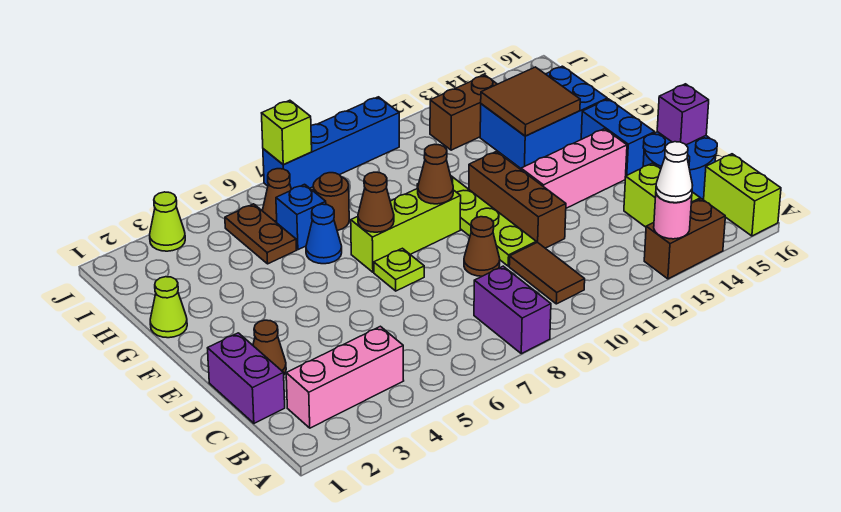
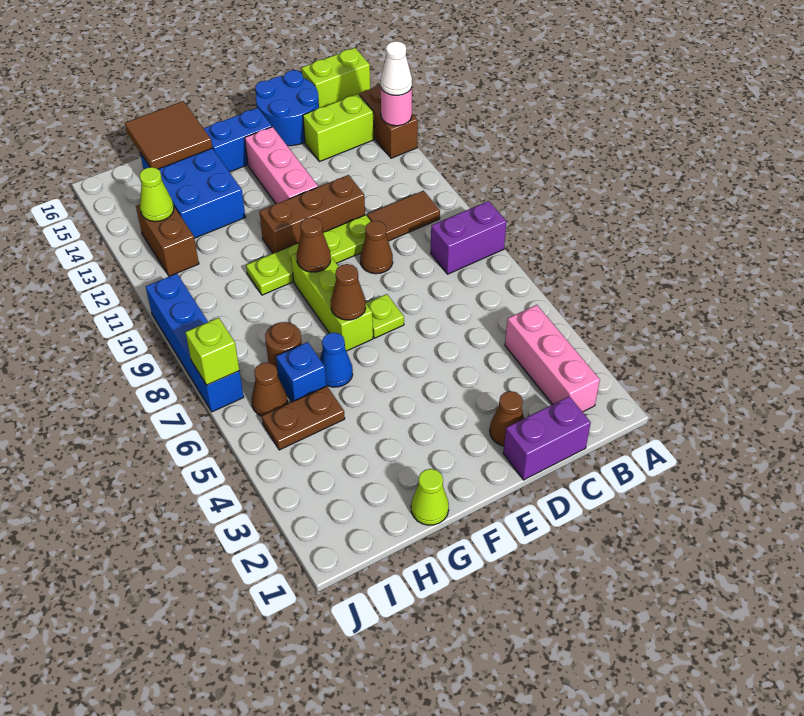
purple 1x1 brick [657,84,709,145] -> none
brown 2x2 tile [481,67,580,136] -> brown 2x2 tile moved to [125,101,212,169]
lime 1x1 cone [150,192,185,251] -> lime 1x1 cone moved to [140,167,174,222]

